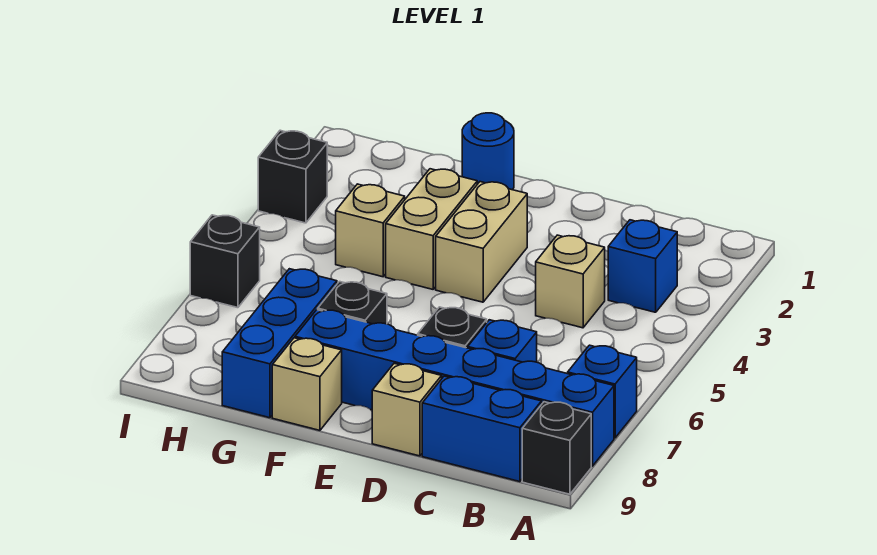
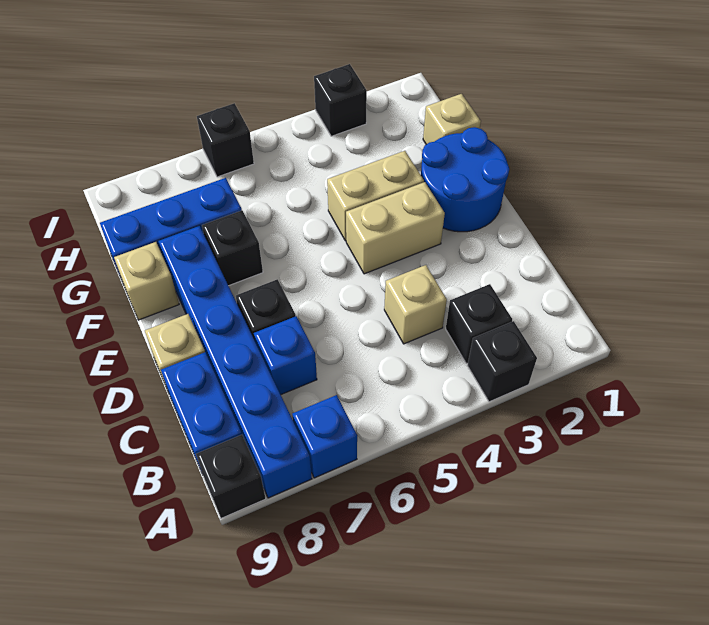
none -> black 1x1 brick [467,321,537,402]
blue 1x1 brick [608,220,677,312] -> black 1x1 brick [446,284,512,364]
blue 1x1 round brick [462,113,514,190] -> blue 2x2 round brick [421,127,509,232]
tan 1x1 brick [336,184,405,277] -> tan 1x1 brick moved to [423,94,481,144]

